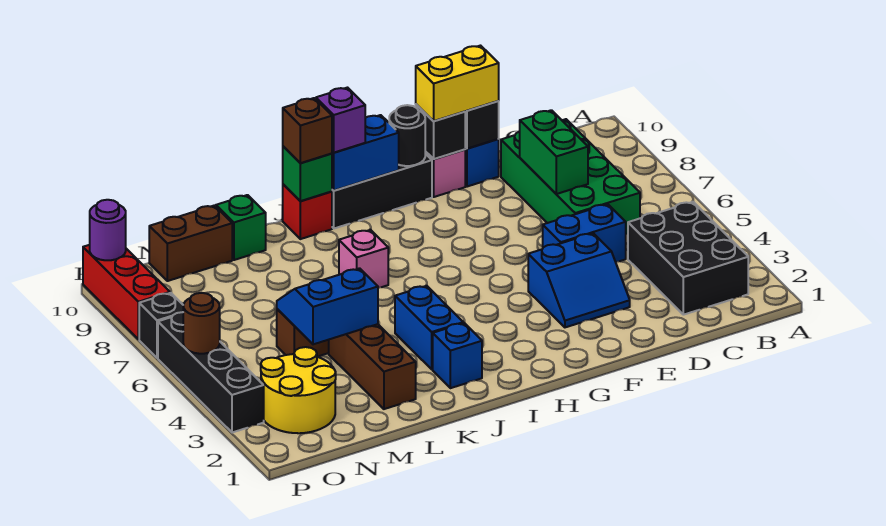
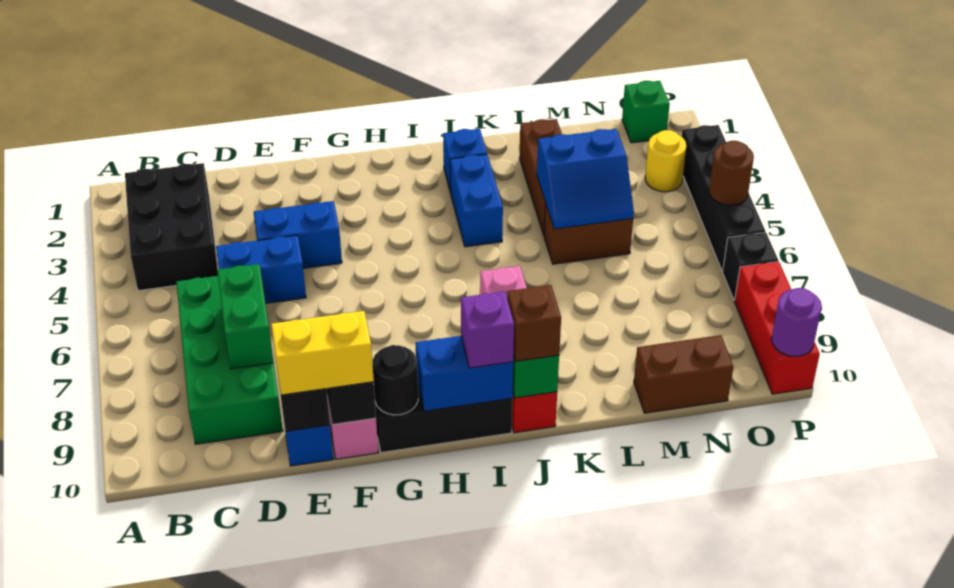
green 1x1 brick [216,195,266,260] -> green 1x1 brick moved to [622,81,670,143]
yellow 2x2 round brick [261,347,336,433] -> yellow 1x1 round brick [645,130,686,192]

